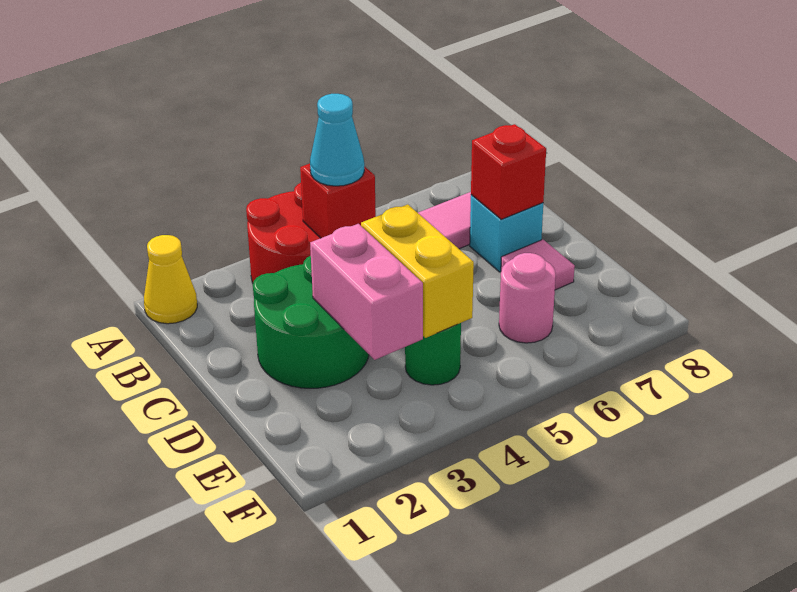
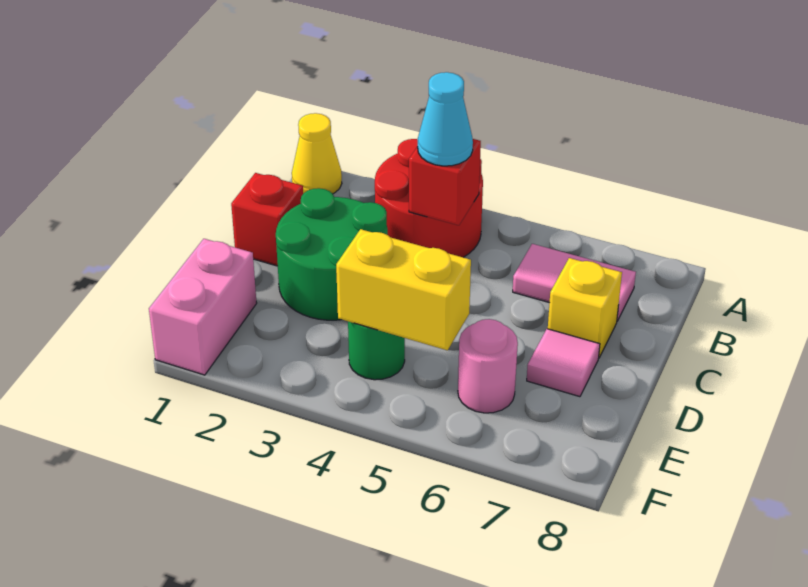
cyan 1x1 brick [470,195,543,272] -> yellow 1x1 brick [548,258,622,357]
red 1x1 brick [471,124,546,219] -> red 1x1 brick moved to [231,173,303,266]
pink 1x2 brick [310,224,423,360] -> pink 1x2 brick moved to [149,239,257,375]
yellow 1x2 brick [361,204,474,338] -> yellow 1x2 brick turned to [336,229,471,350]

